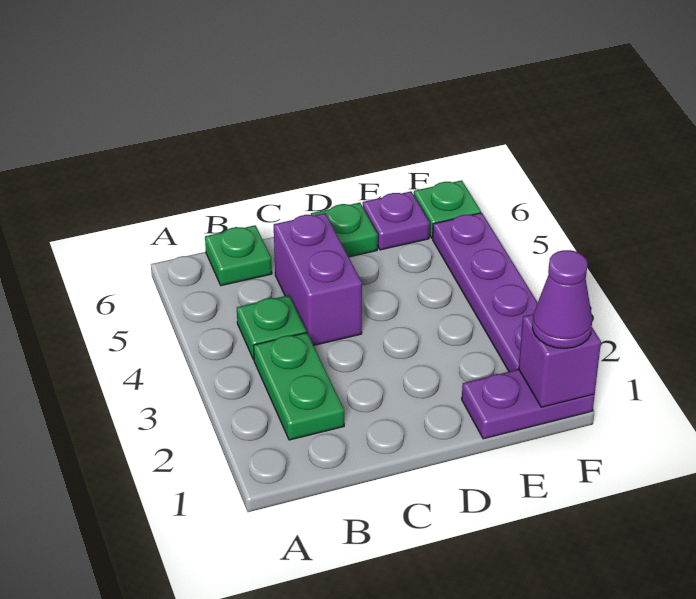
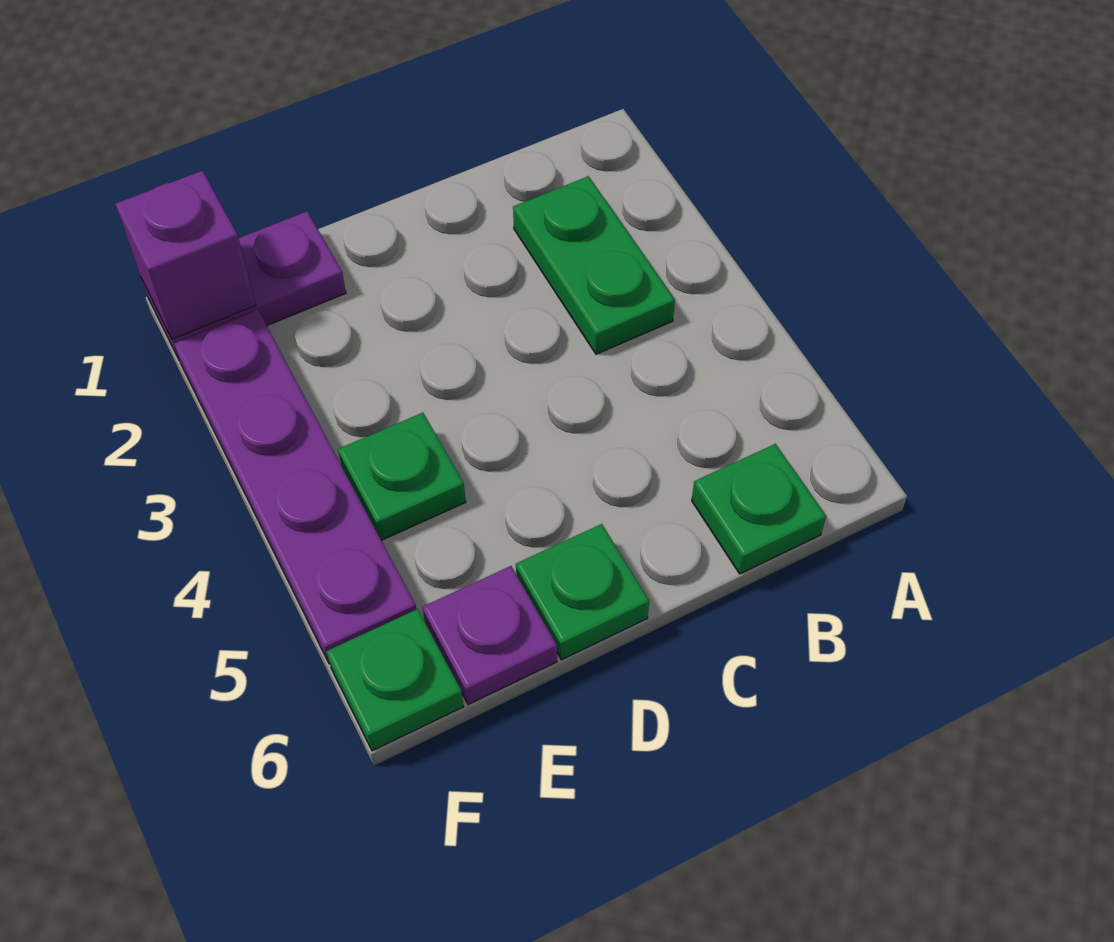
green 1x1 plate [237,295,306,360] -> green 1x1 plate moved to [338,413,466,540]
purple 1x2 brick [274,213,362,345] -> none
purple 1x1 cone [532,250,592,349] -> none

